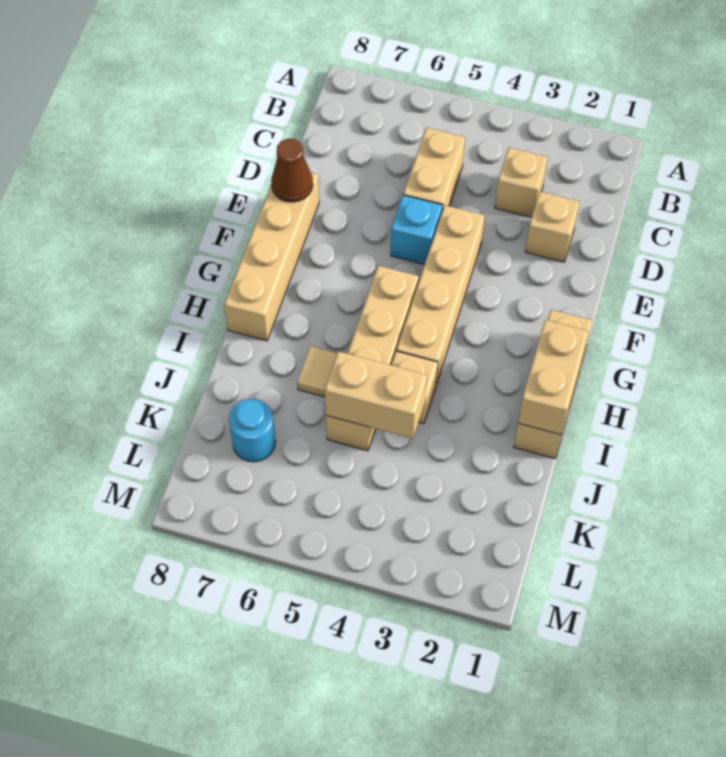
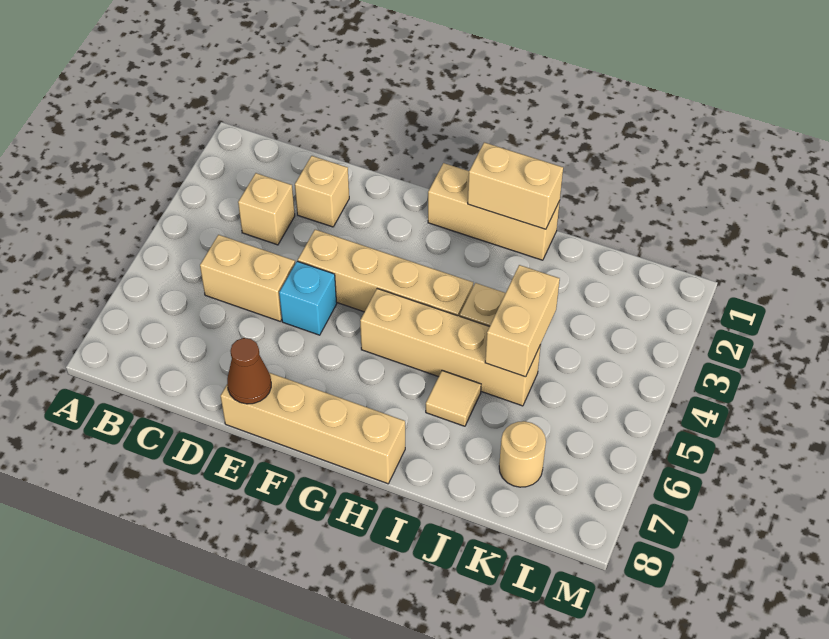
cyan 1x1 round brick [229,399,276,462] -> tan 1x1 round brick [499,421,546,487]

